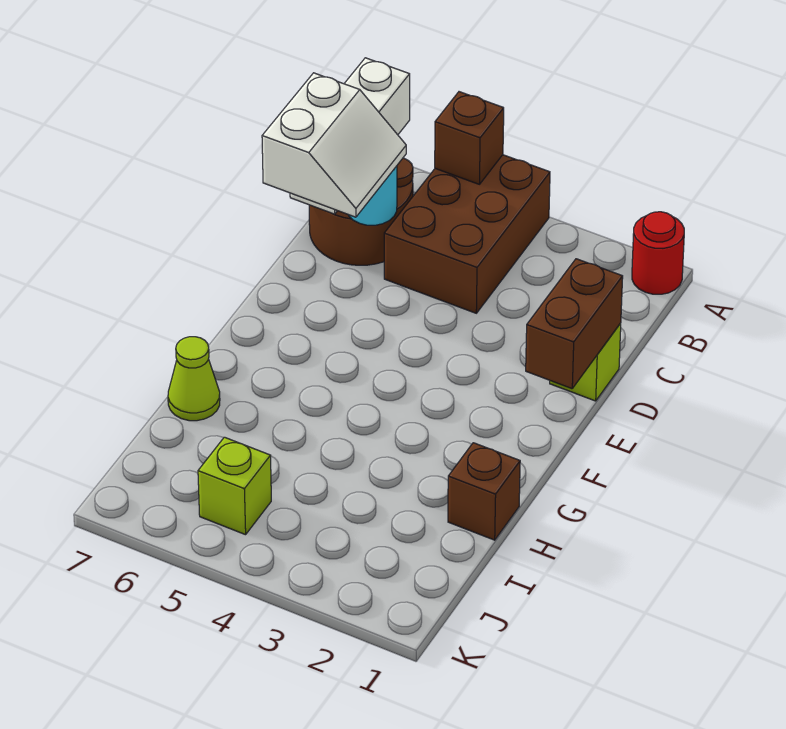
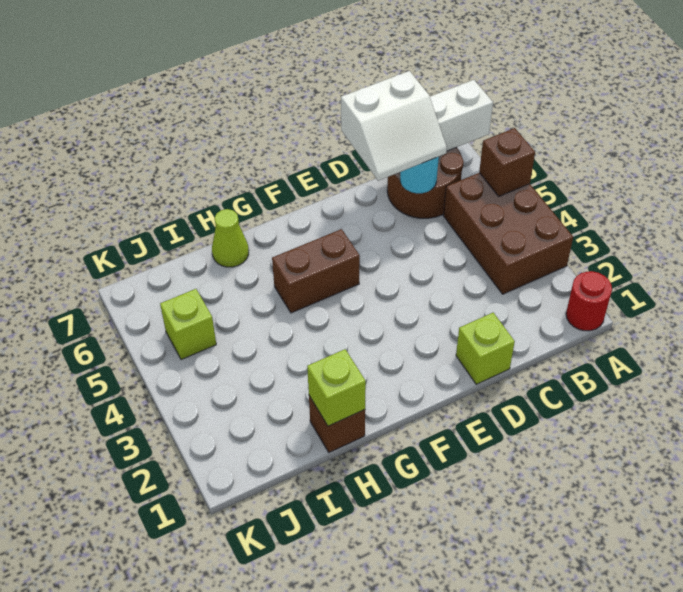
brown 2x3 brick [384,155,550,313] -> brown 2x3 brick turned to [443,173,573,294]
brown 1x2 brick [526,259,623,389] -> brown 1x2 brick moved to [272,229,360,313]
none -> lime 1x1 brick [307,349,366,426]

